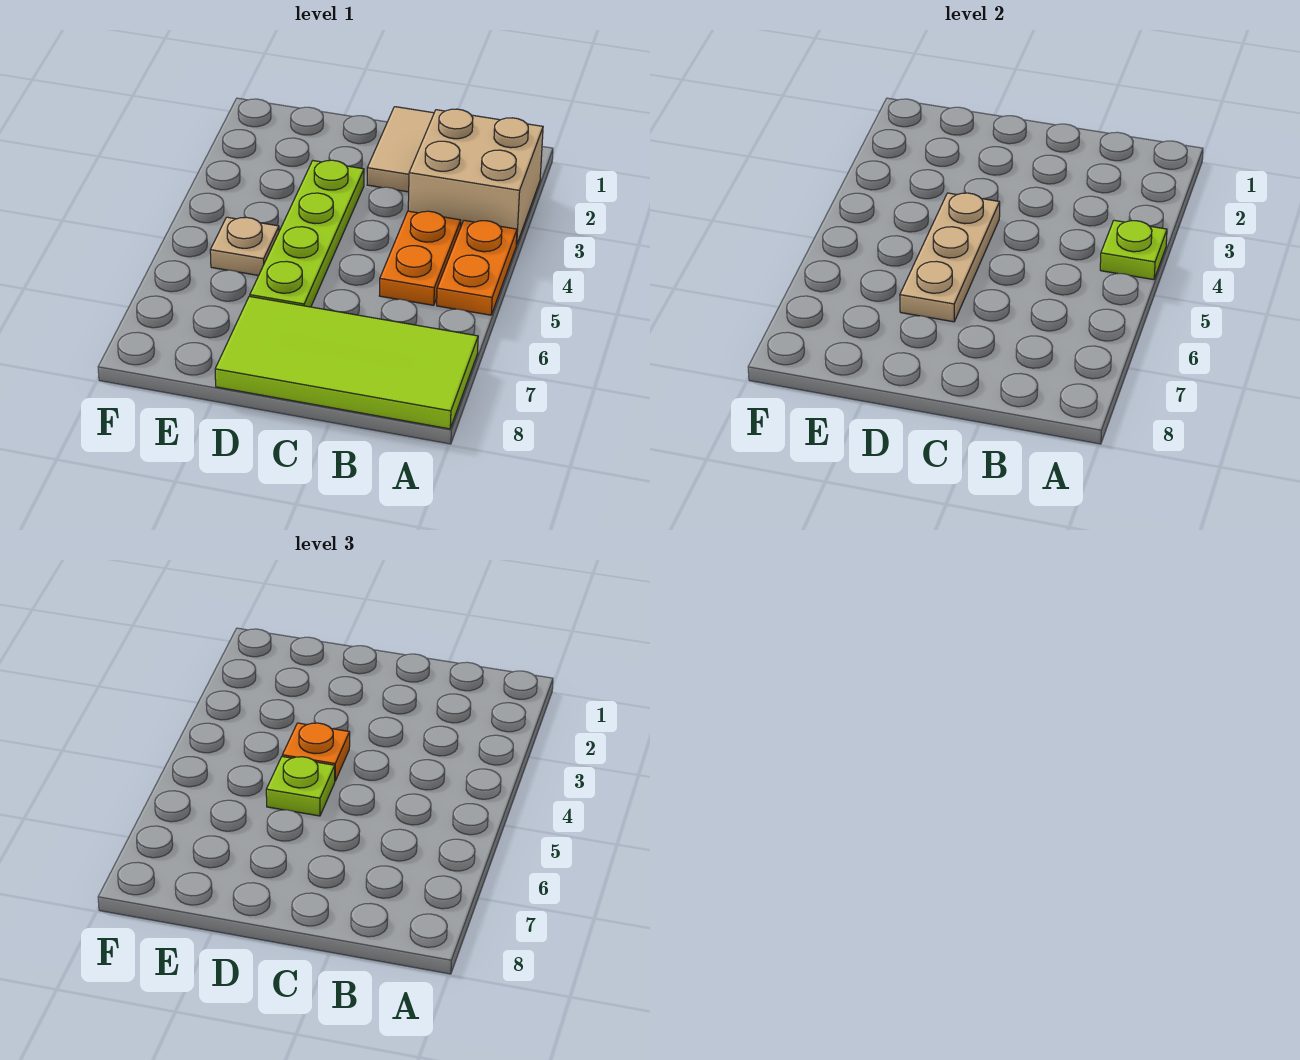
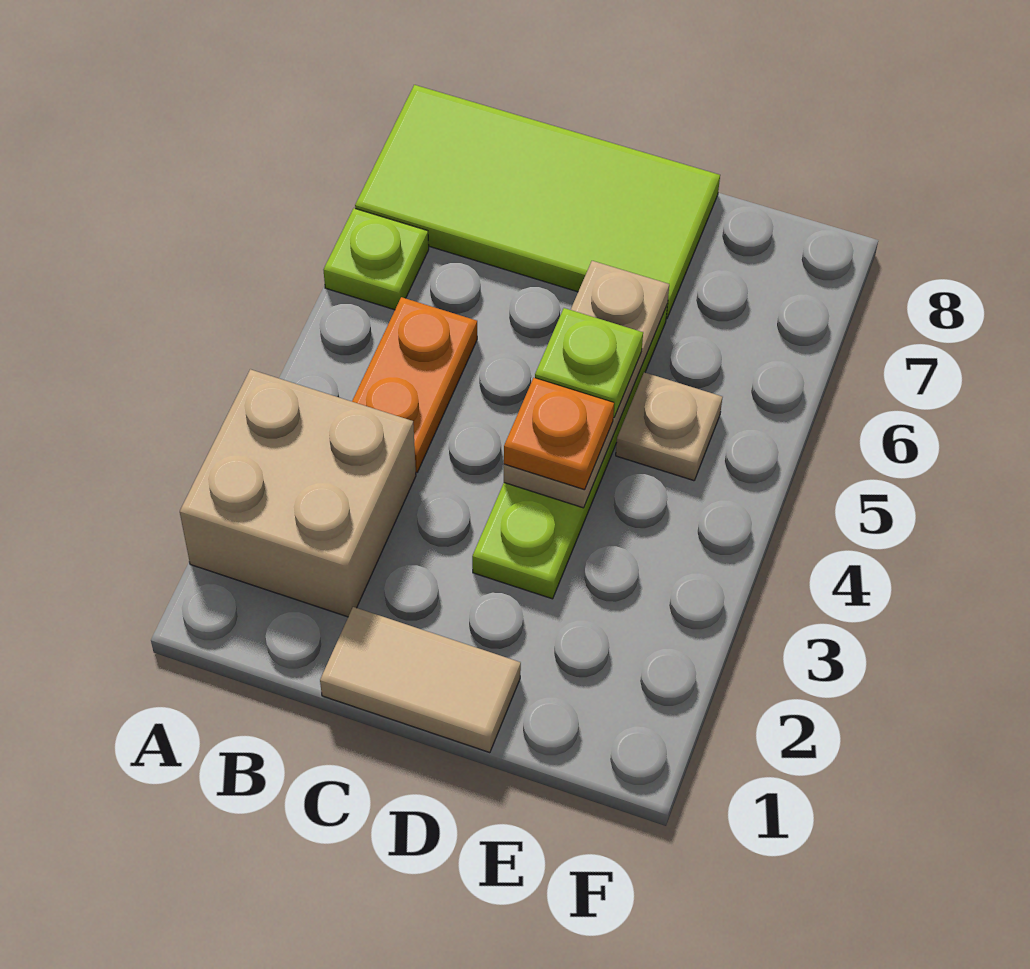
orange 1x2 plate [437,220,517,315] -> none
lime 1x1 plate [1100,220,1167,280] -> lime 1x1 plate moved to [324,208,429,310]
tan 1x2 tile [367,107,434,192] -> tan 1x2 tile turned to [320,607,521,753]

